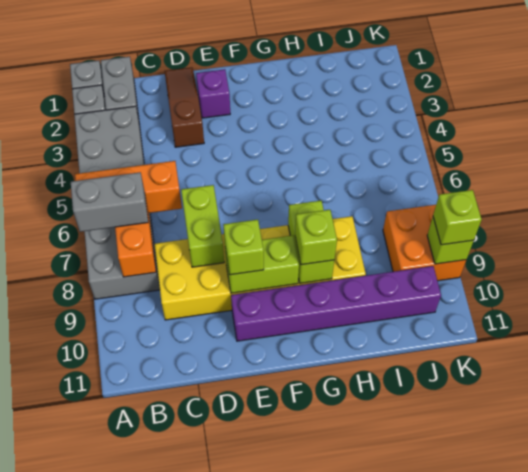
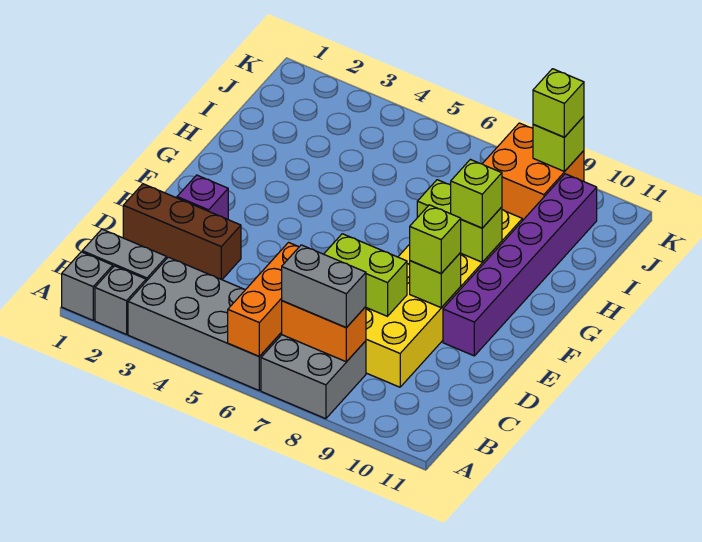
grey 1x2 brick [71,172,148,232] -> grey 1x2 brick turned to [282,245,366,328]
brown 1x3 slope [165,67,204,147] -> brown 1x3 brick [123,184,241,280]
lime 1x2 brick [225,236,299,293] -> lime 1x1 brick [410,253,461,308]

